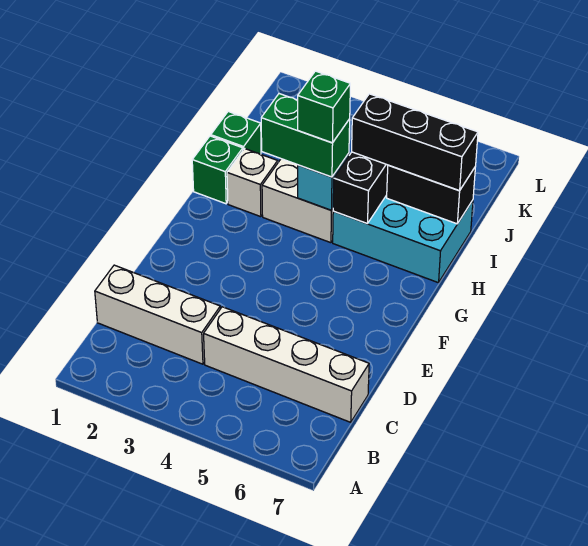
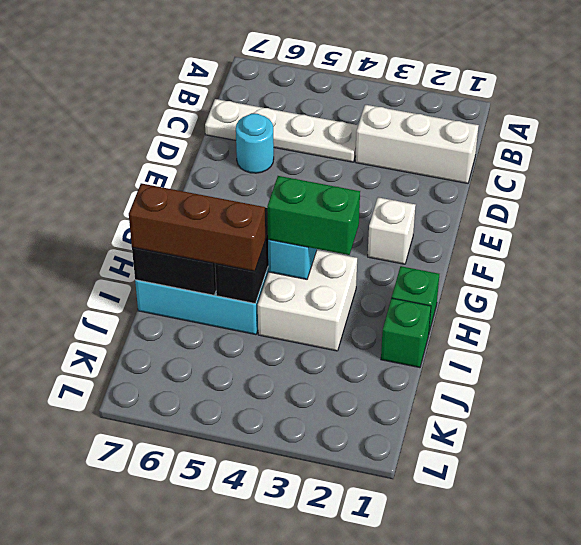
white 1x4 brick [204,307,369,422] -> white 1x4 plate [205,99,358,162]
none -> cyan 1x1 round brick [236,114,274,173]
white 1x1 brick [227,149,278,217] -> white 1x1 brick moved to [368,197,416,264]
green 1x1 brick [298,71,350,143] -> none
black 1x3 brick [352,94,478,191] -> brown 1x3 brick [129,183,265,271]

